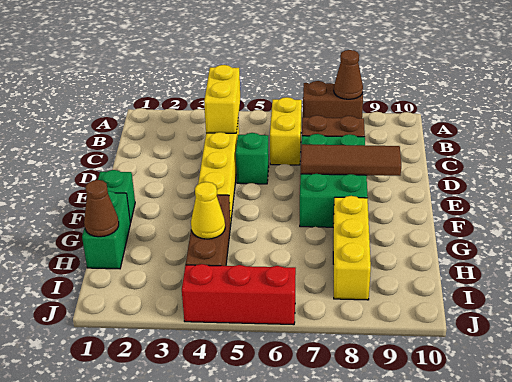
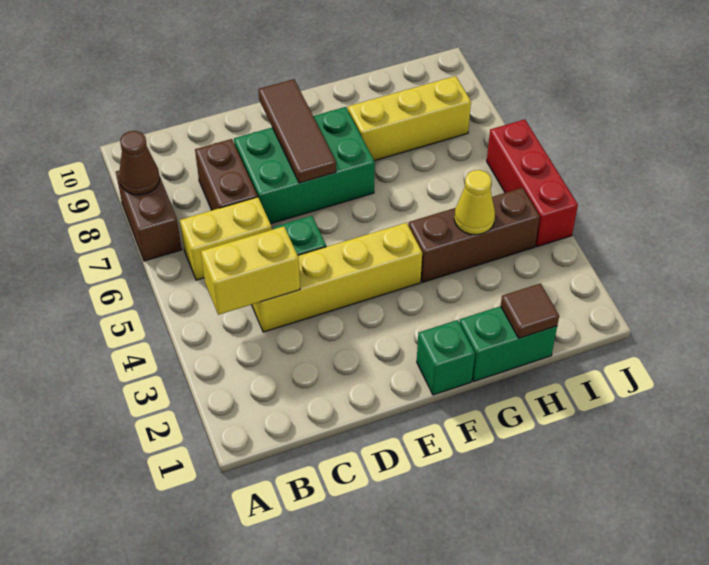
brown 1x1 cone [84,180,119,237] -> brown 1x1 tile [501,284,559,338]

